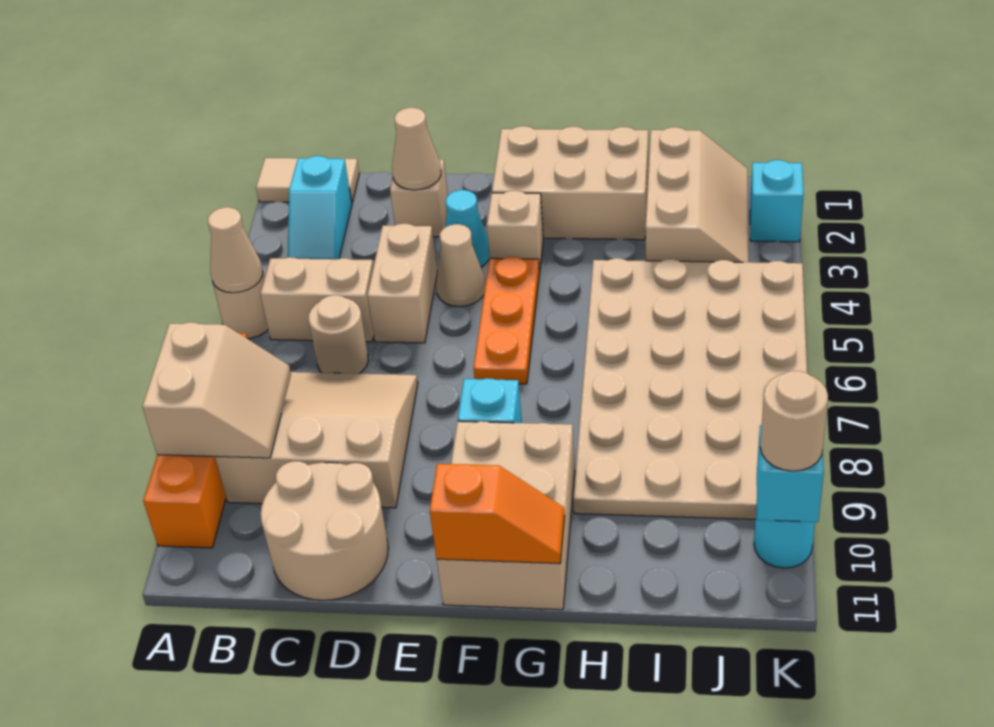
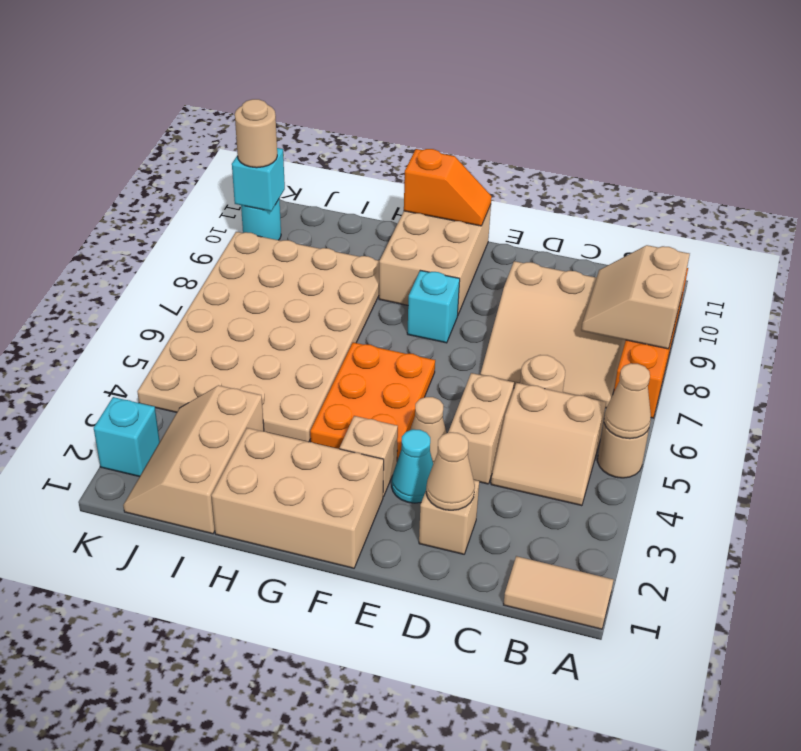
cyan 1x2 slope [288,156,352,259] -> none
tan 2x2 round brick [261,461,388,600] -> none
orange 1x3 plate [474,257,540,384] -> orange 2x3 plate [310,342,435,460]
orange 1x2 slope [430,464,565,564] -> orange 1x2 slope turned to [404,149,492,226]

